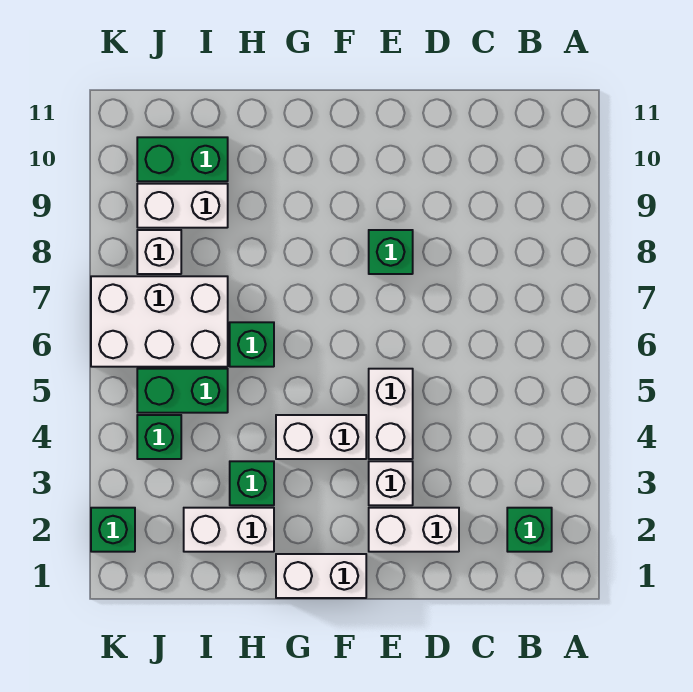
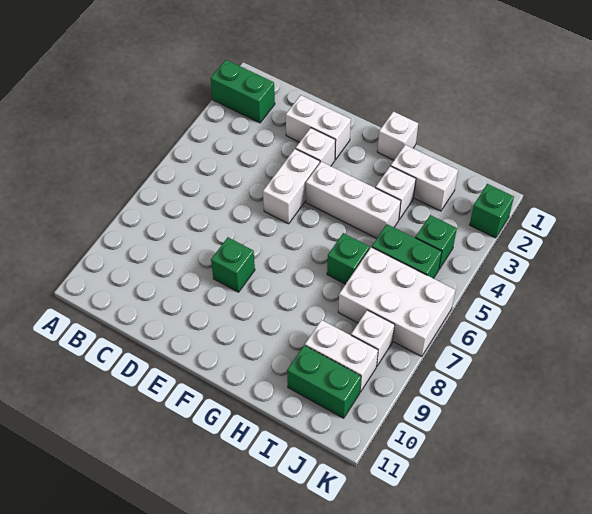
green 1x1 brick [507,508,552,552] -> green 1x2 brick [210,60,275,123]
white 1x2 brick [276,554,366,598] -> white 1x1 brick [377,111,418,160]
white 1x2 brick [276,415,366,459] -> white 1x3 brick [306,162,401,238]
green 1x1 brick [230,461,274,505] -> white 1x1 brick [376,166,416,219]

